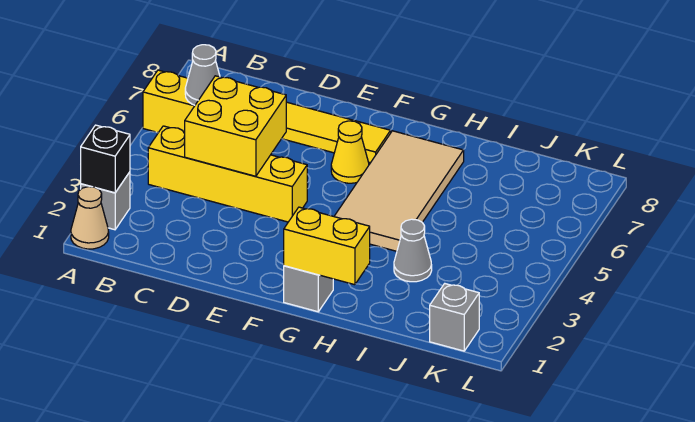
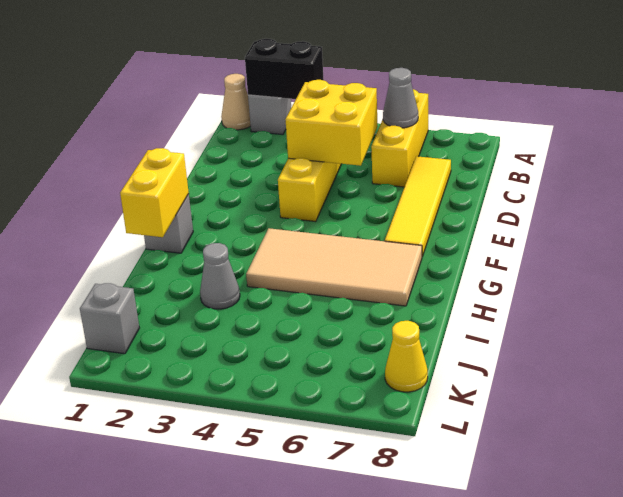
black 1x1 brick [81,125,130,193] -> black 1x2 brick [245,39,324,99]
yellow 1x1 cone [331,121,369,183] -> yellow 1x1 cone moved to [385,321,428,392]

